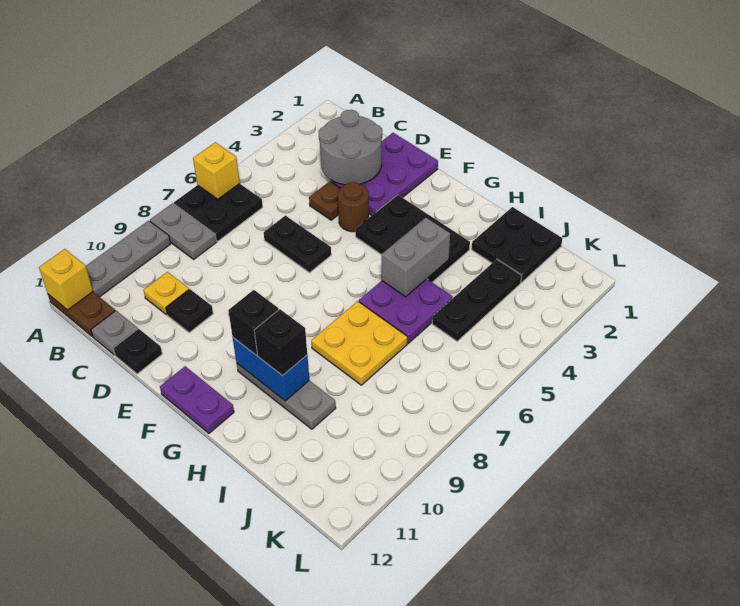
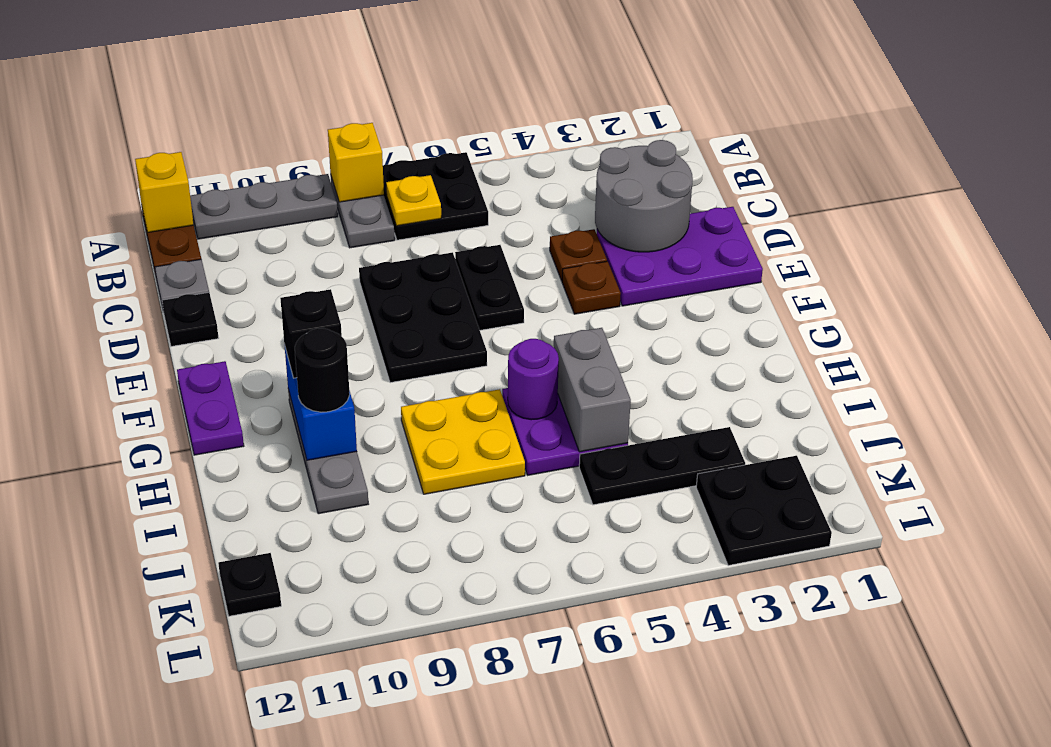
yellow 1x1 brick [193,142,240,199] -> yellow 1x1 brick moved to [328,123,384,202]
yellow 1x1 plate [143,272,189,315] -> yellow 1x1 plate moved to [386,175,441,226]
black 1x1 plate [166,289,213,333] -> black 1x1 plate moved to [218,553,281,616]
brown 1x1 round brick [338,182,369,232] -> brown 1x1 plate [562,261,621,314]
black 2x3 plate [356,195,470,282] -> black 2x3 plate moved to [359,252,487,383]
grey 1x2 brick [382,218,450,297] -> grey 1x2 brick turned to [554,328,631,452]
none -> purple 1x1 round brick [508,339,559,420]
black 1x1 brick [254,309,307,376] -> black 1x1 round brick [295,328,350,412]
black 2x2 plate [472,207,562,282] -> black 2x2 plate moved to [696,456,832,566]

